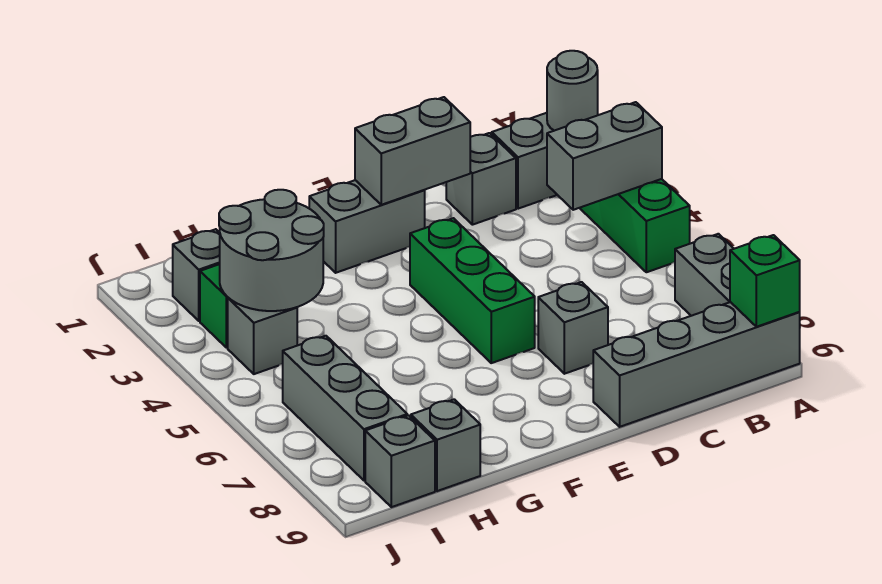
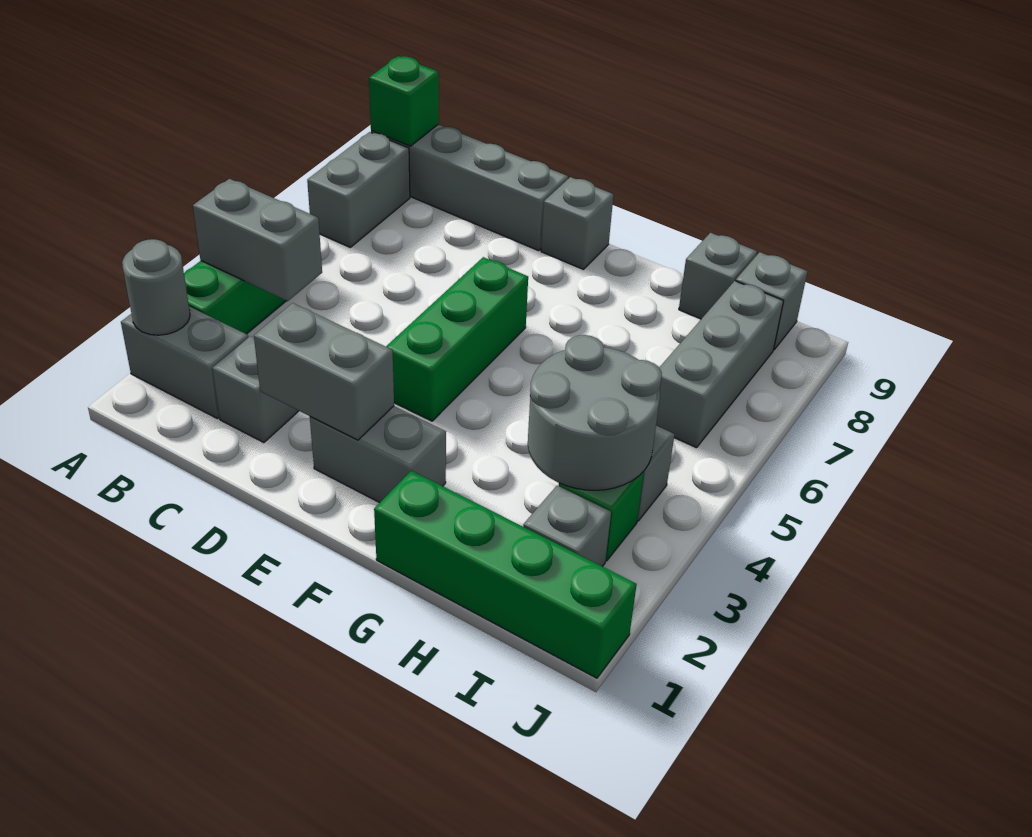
grey 1x1 brick [538,282,608,374] -> grey 1x1 brick moved to [541,177,614,270]
none -> green 1x4 brick [374,471,637,678]

